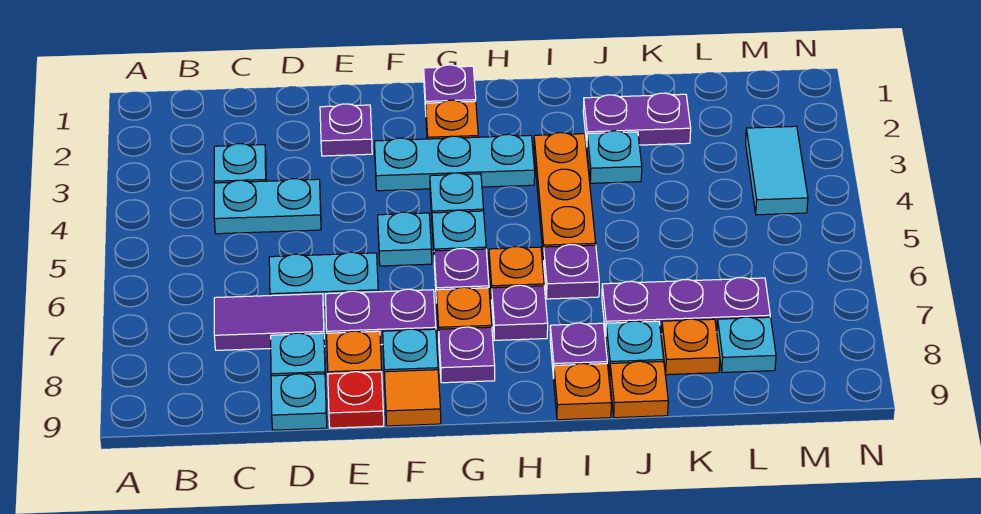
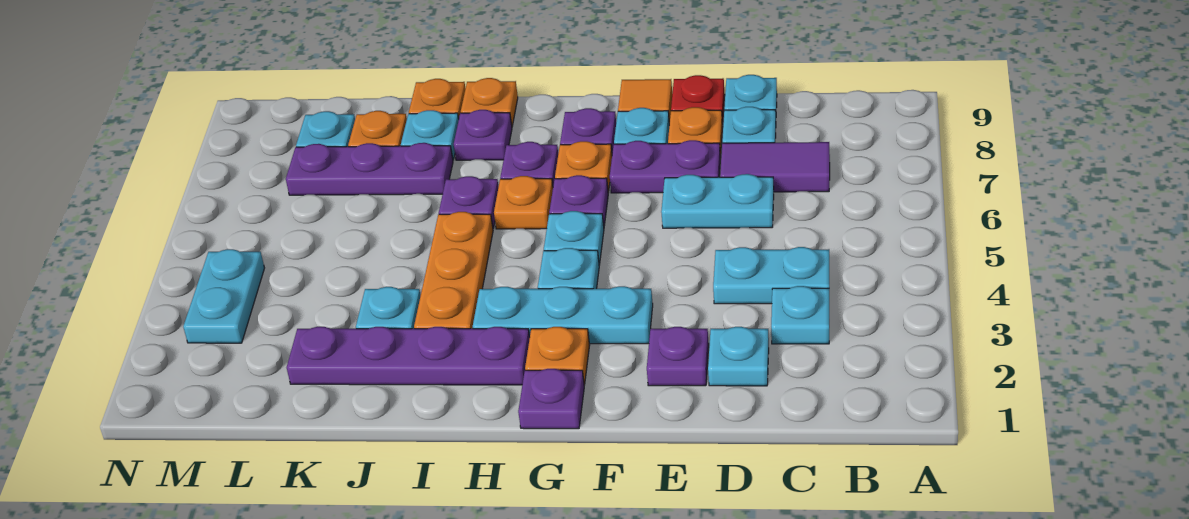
cyan 1x1 plate [378,212,432,266] -> cyan 1x1 plate moved to [708,327,769,386]
purple 1x2 plate [583,93,691,145] -> purple 1x4 plate [287,327,530,385]
cyan 1x2 tile [746,126,808,215] -> cyan 1x2 plate [183,249,264,343]

